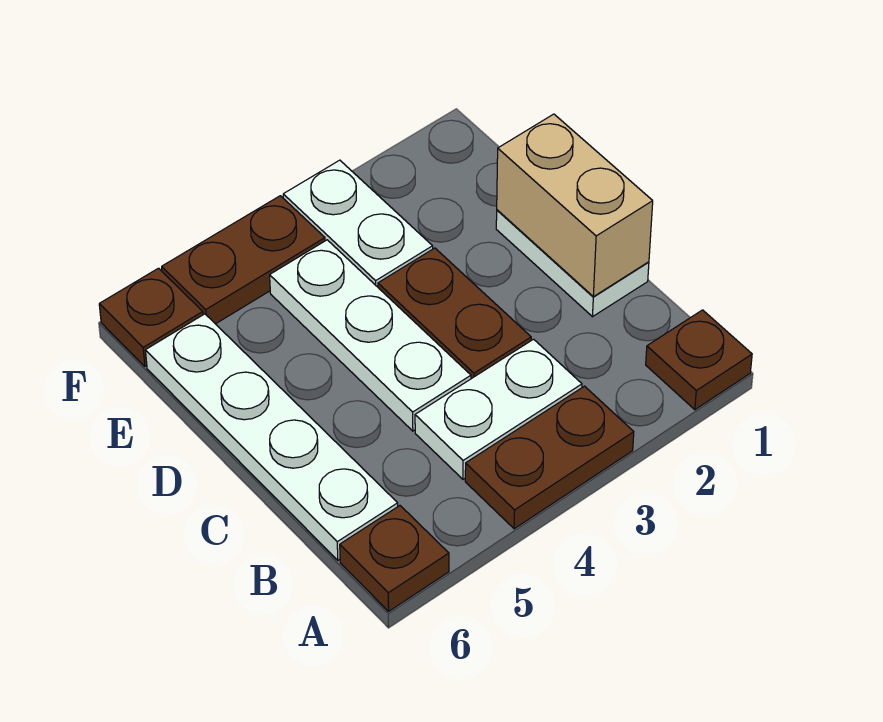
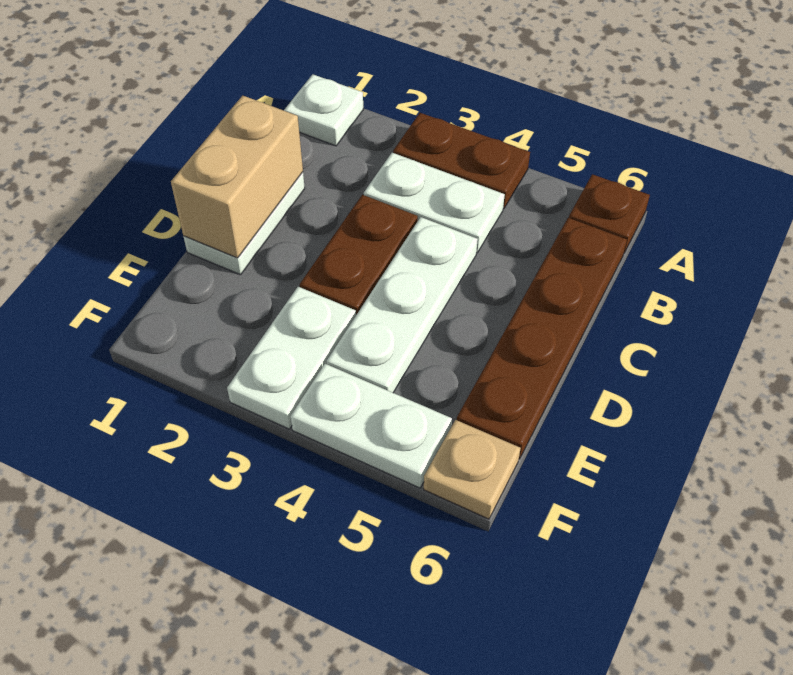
brown 1x1 plate [646,310,752,410] -> white 1x1 plate [284,74,363,146]
white 1x4 plate [145,314,398,560] -> brown 1x4 plate [457,218,627,459]
brown 1x2 plate [162,196,325,324] -> white 1x2 plate [291,364,452,488]
brown 1x1 plate [99,268,203,366] -> tan 1x1 plate [424,420,520,519]

